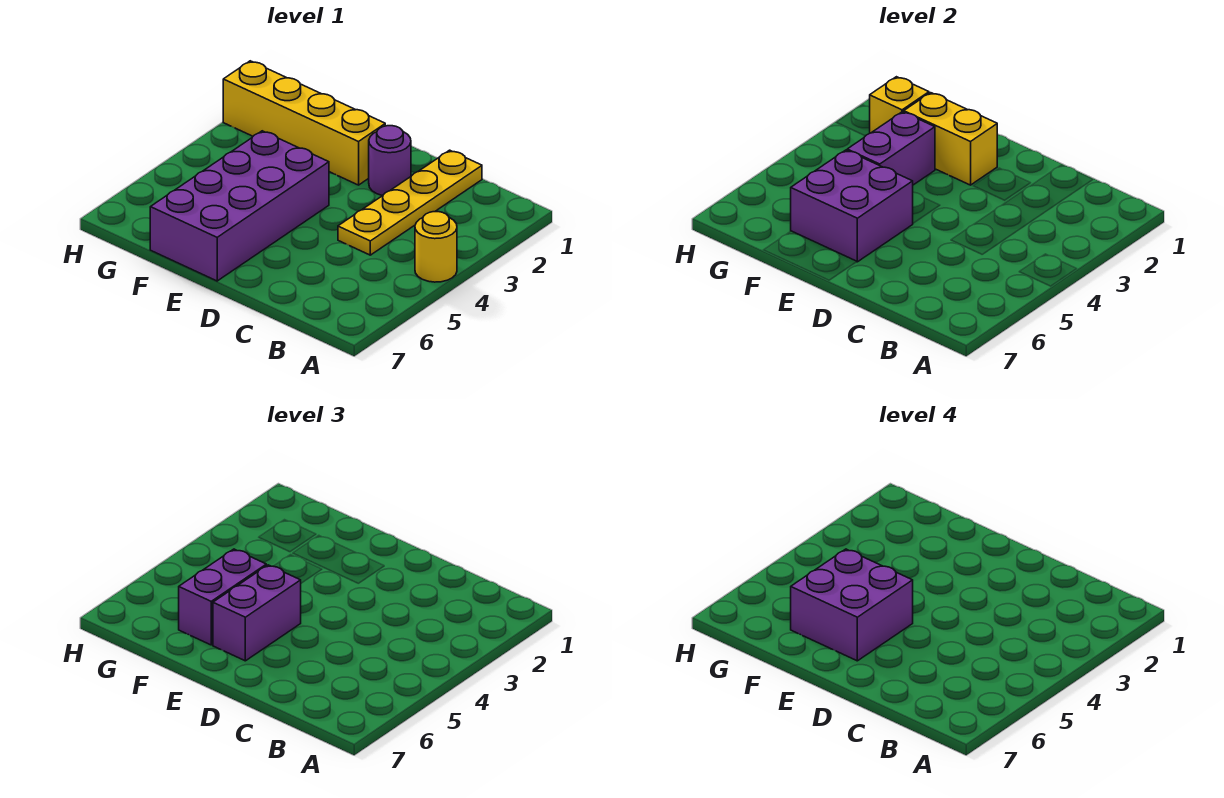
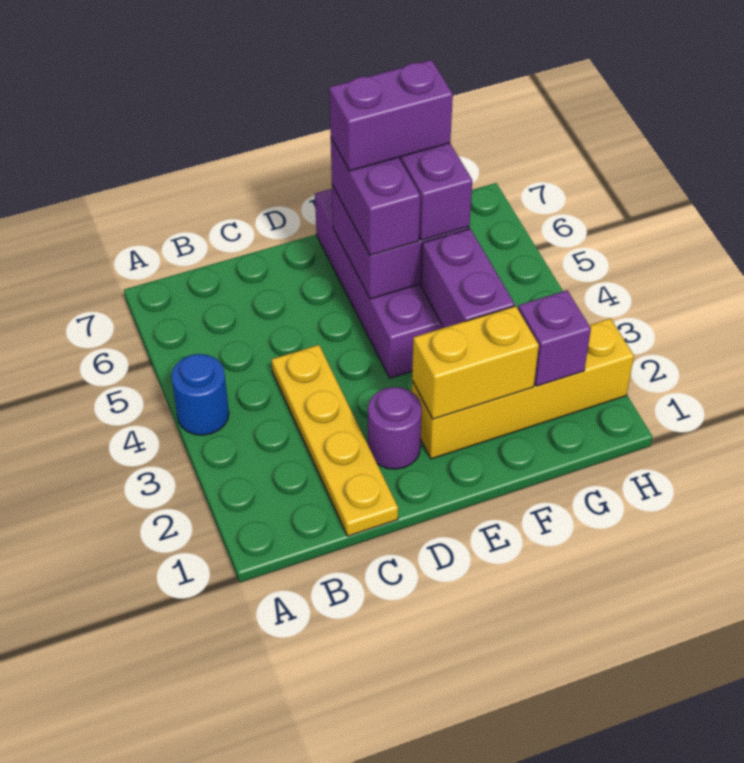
yellow 1x1 round brick [415,212,457,282] -> blue 1x1 round brick [171,354,229,435]
purple 2x2 brick [791,549,913,661] -> purple 1x2 brick [329,60,453,171]
yellow 1x1 brick [870,77,929,133] -> purple 1x1 brick [518,290,591,386]

